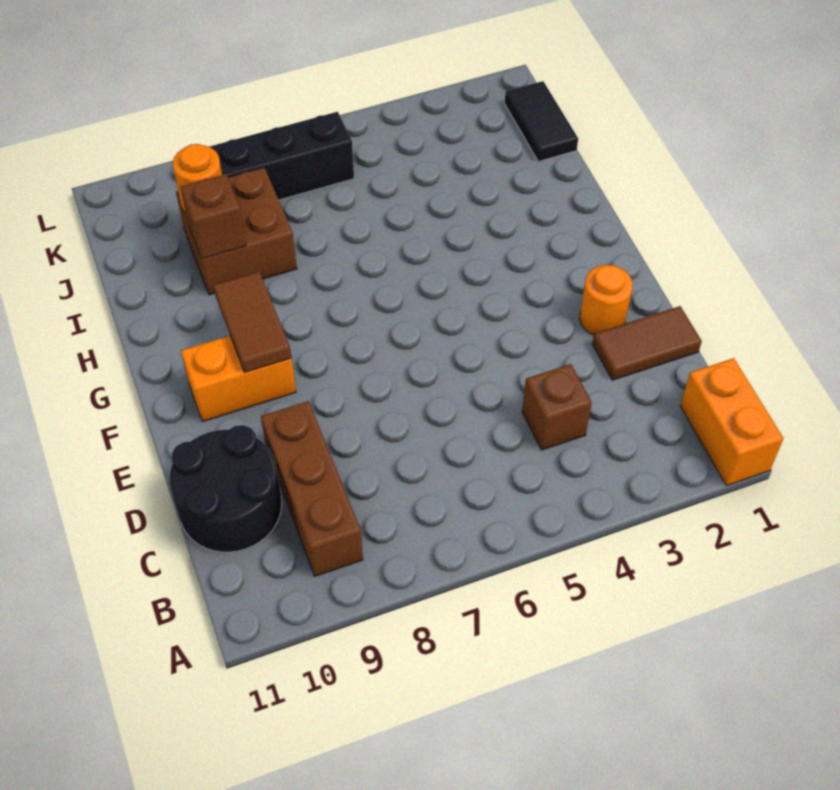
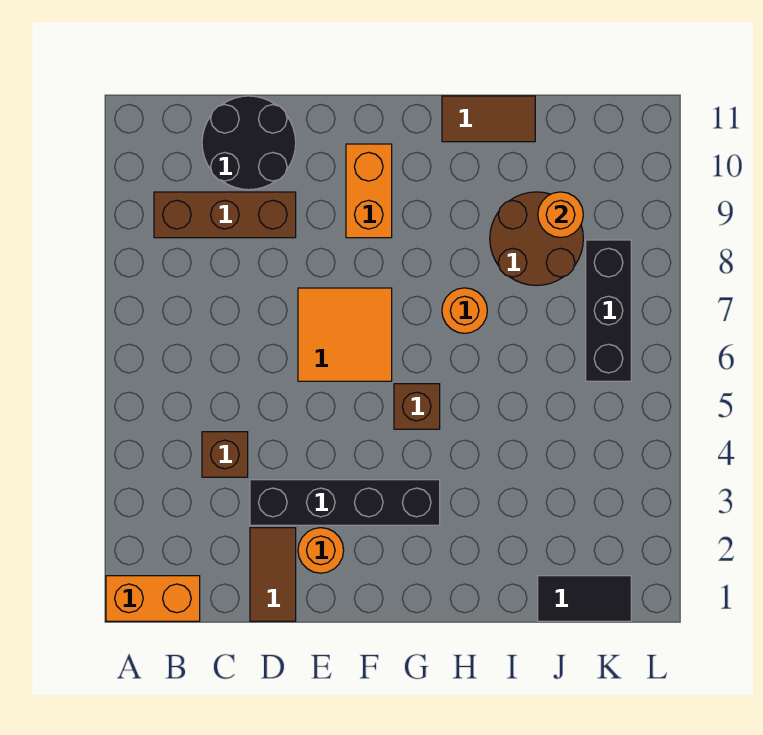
none -> black 1x4 brick [250,480,440,525]
none -> orange 2x2 tile [298,288,392,381]
brown 1x2 tile [213,272,291,373] -> brown 1x2 tile moved to [442,96,535,142]
none -> orange 1x1 round brick [442,288,487,333]
brown 2x2 brick [176,167,297,295] -> brown 2x2 round brick [490,192,583,286]
brown 1x1 brick [181,174,246,259] -> brown 1x1 brick moved to [394,384,440,429]

